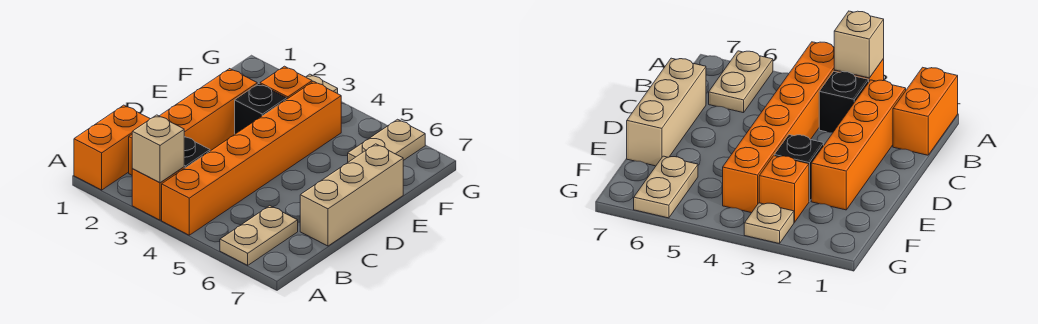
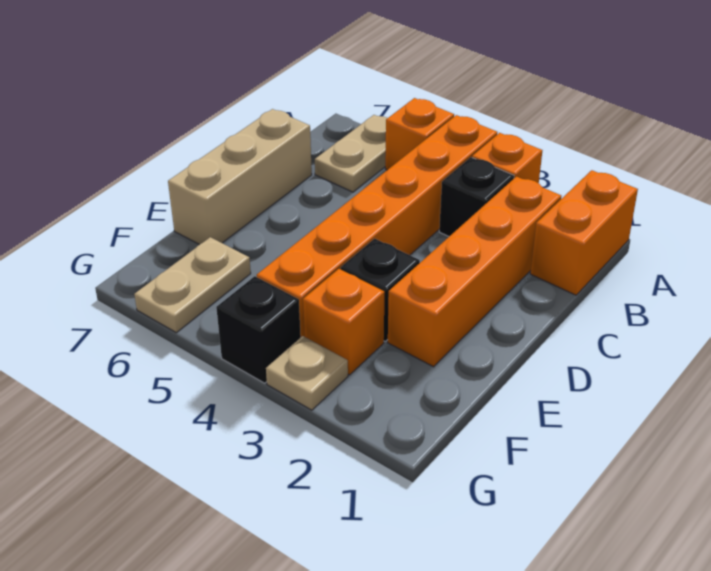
tan 1x1 brick [132,115,184,183] -> none
none -> orange 1x1 brick [385,98,454,170]
none -> black 1x1 brick [216,276,301,383]

